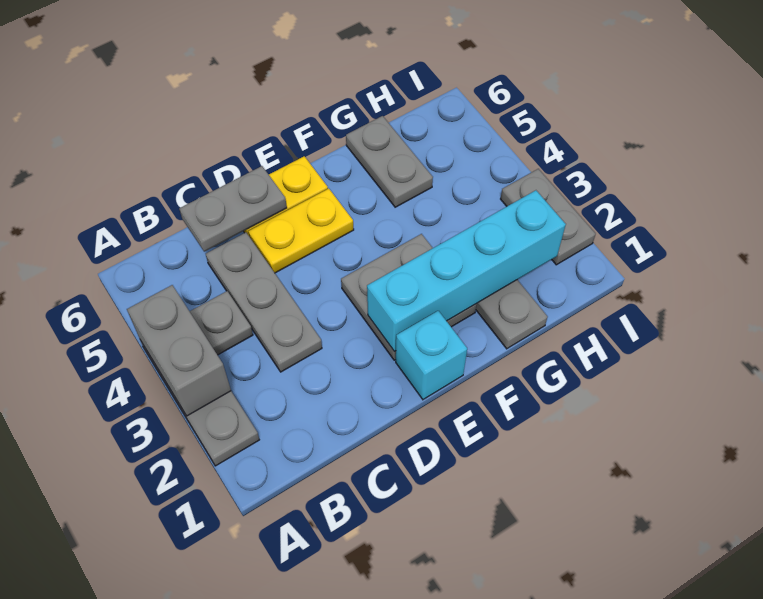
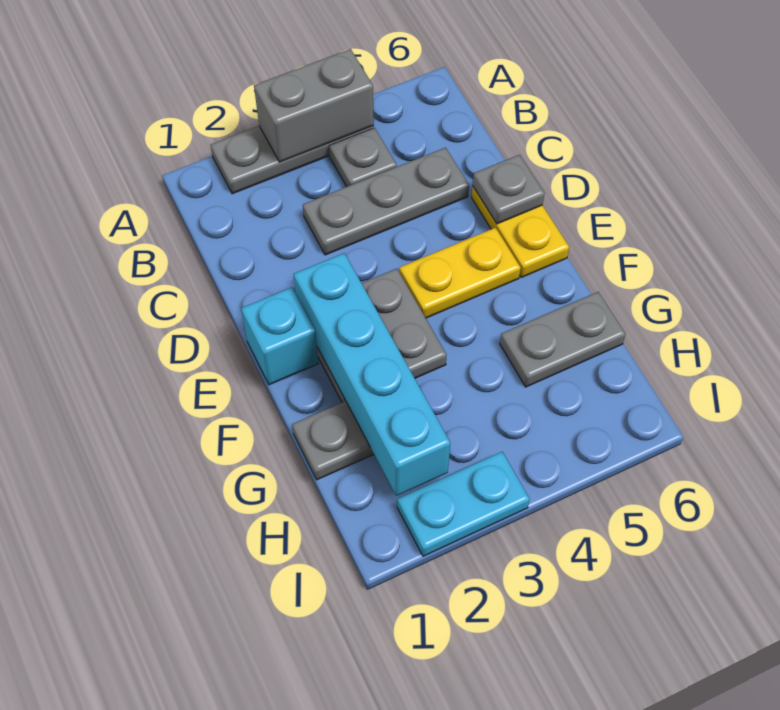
grey 1x2 plate [179,166,287,252] -> grey 1x1 plate [473,155,545,224]
yellow 1x2 plate [248,189,354,273] -> yellow 1x2 plate turned to [399,228,521,318]
grey 1x2 plate [501,169,596,265] -> cyan 1x2 plate [397,452,530,556]

